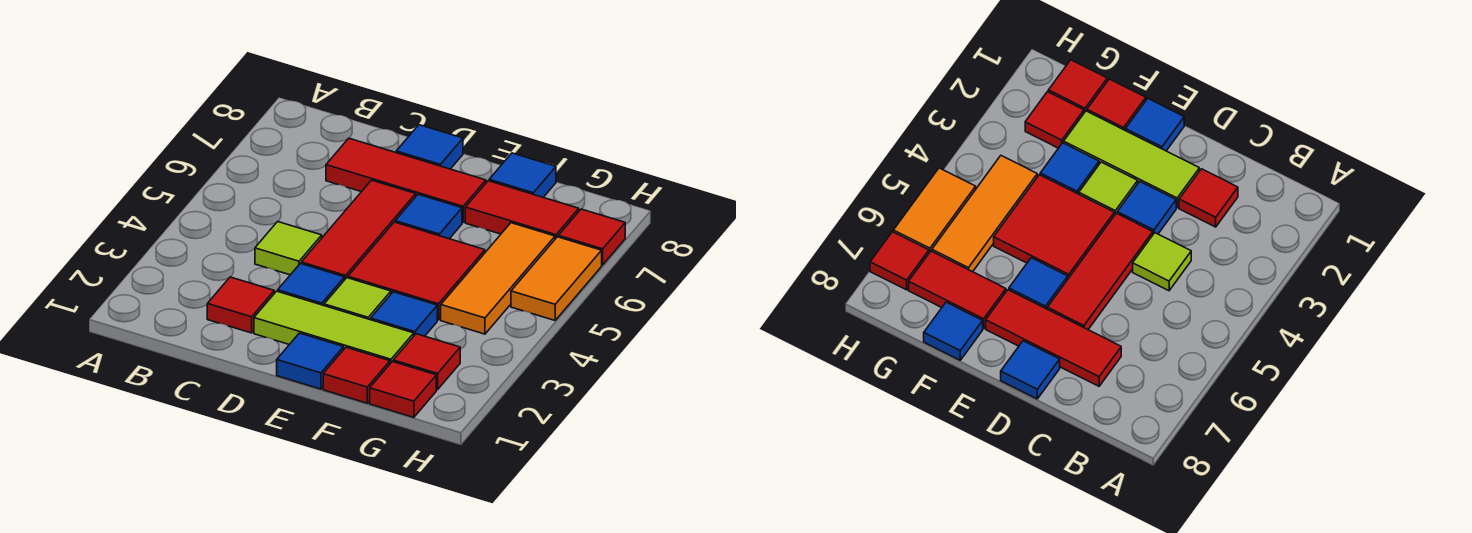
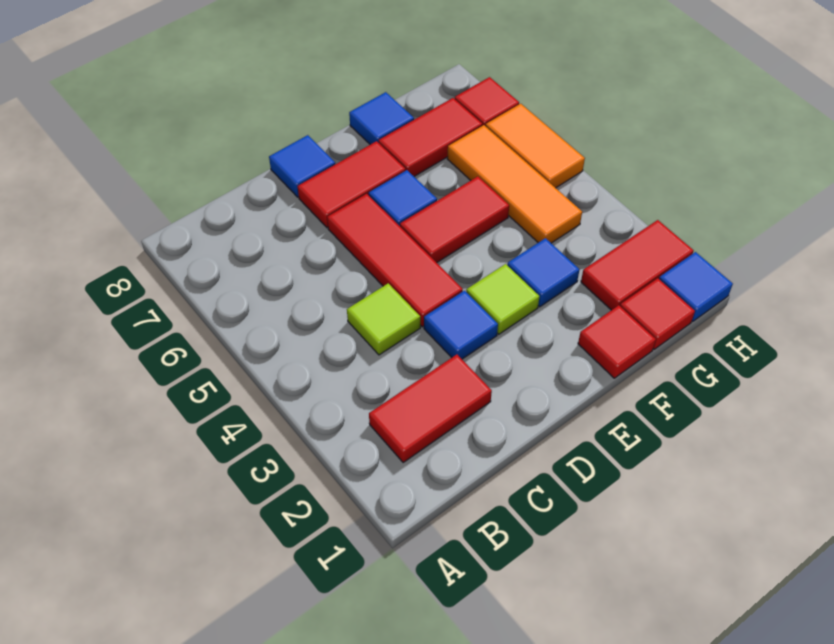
red 1x1 tile [207,277,274,333] -> red 1x2 tile [369,355,492,463]
red 1x3 tile [326,138,486,222] -> red 1x2 tile [298,141,406,228]
lime 1x3 tile [254,291,414,363] -> none
blue 1x1 tile [277,333,344,389] -> blue 1x1 tile moved to [659,252,733,322]
red 2x2 tile [348,222,485,320] -> red 1x2 tile [400,176,509,263]
red 1x1 tile [393,334,460,390] -> red 1x2 tile [581,220,694,310]

